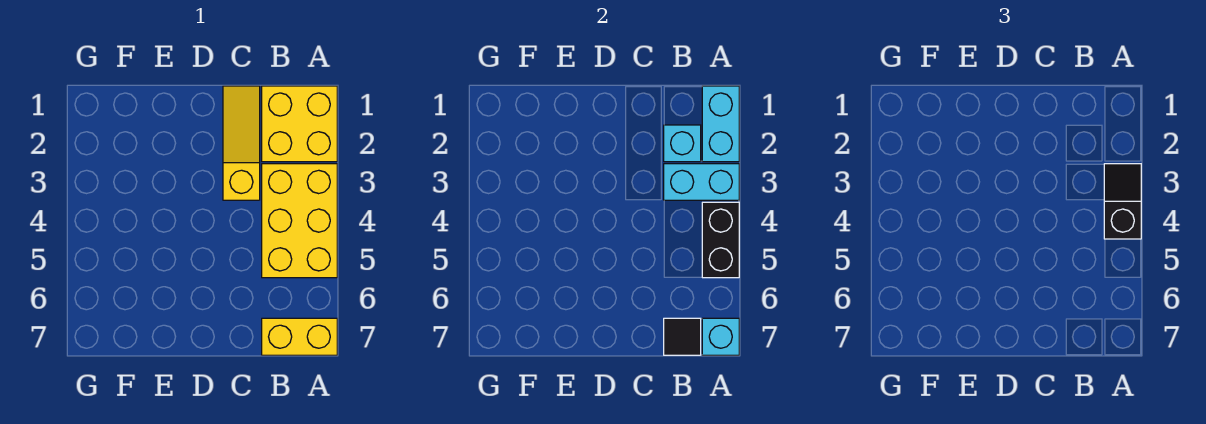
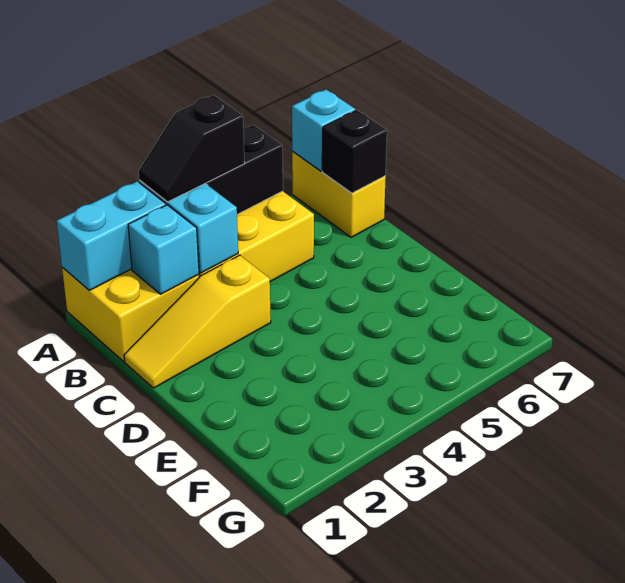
black 1x1 tile [664,318,701,355] -> black 1x1 brick [322,110,387,193]

